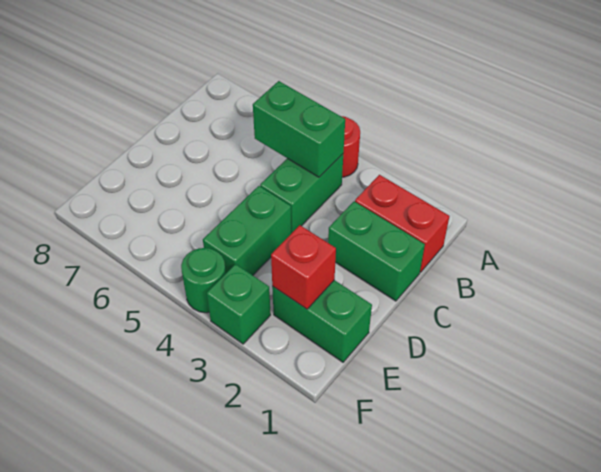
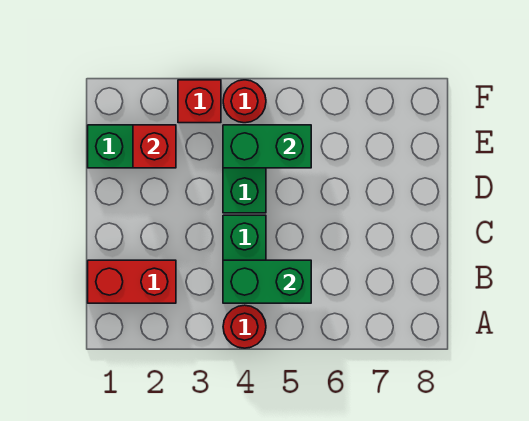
green 1x2 brick [328,201,425,301] -> green 1x2 brick moved to [223,125,311,168]
green 1x1 brick [207,264,271,344] -> red 1x1 brick [178,80,221,123]
green 1x1 round brick [181,248,226,313] -> red 1x1 round brick [223,80,266,123]

